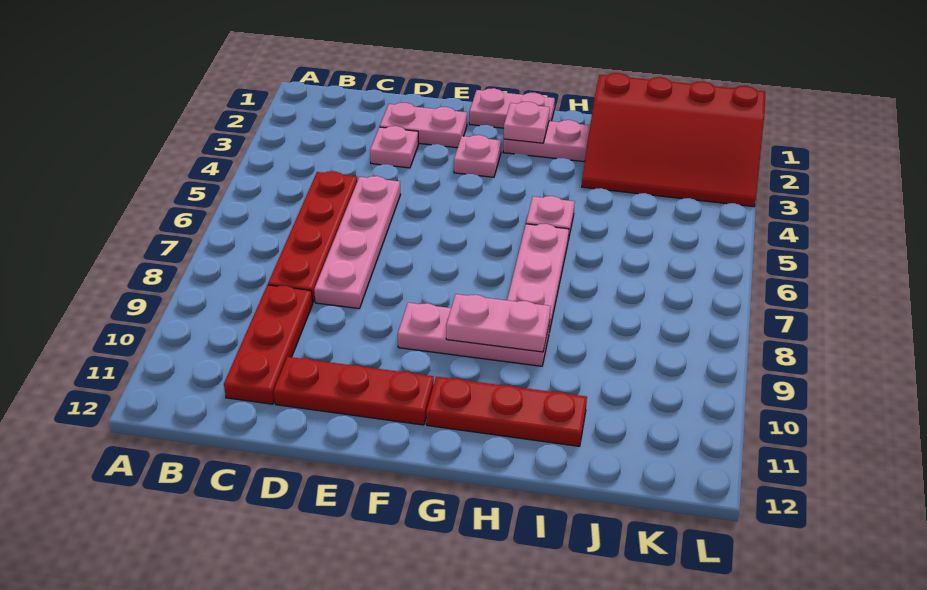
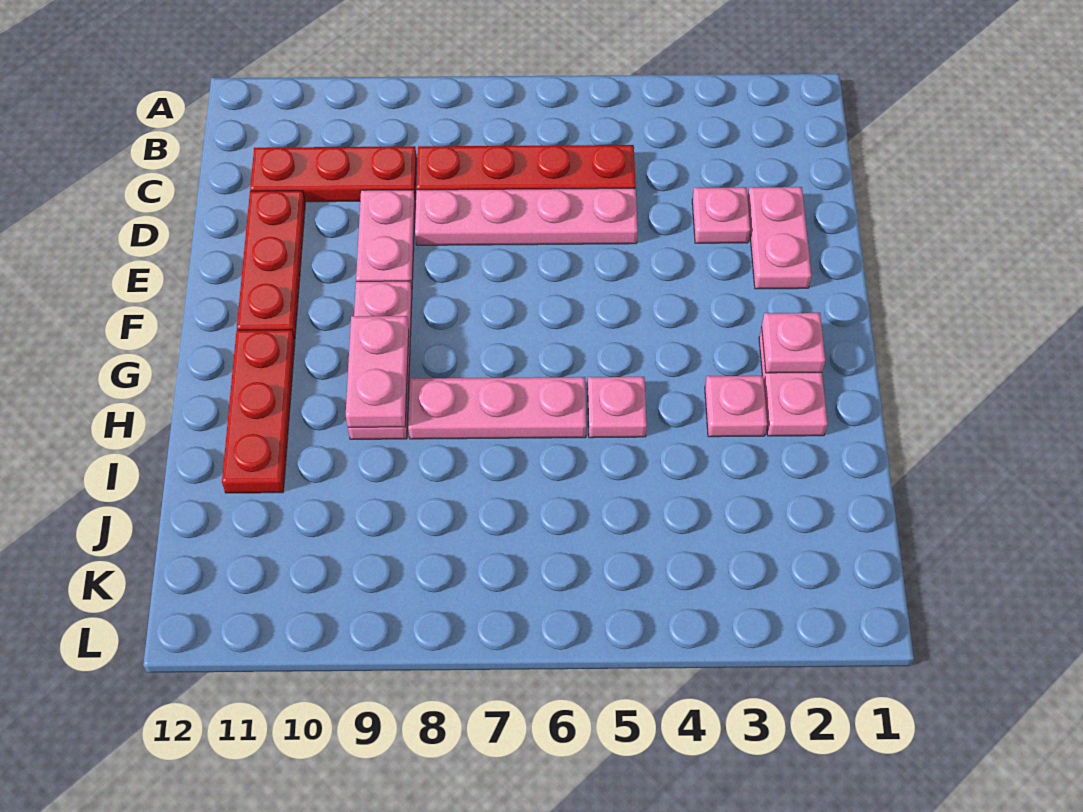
pink 1x2 plate [469,88,555,128] -> pink 1x2 plate moved to [356,190,415,289]
pink 1x1 plate [454,135,501,177] -> pink 1x1 plate moved to [705,376,767,437]
red 3x4 slope [582,73,765,207] -> none

